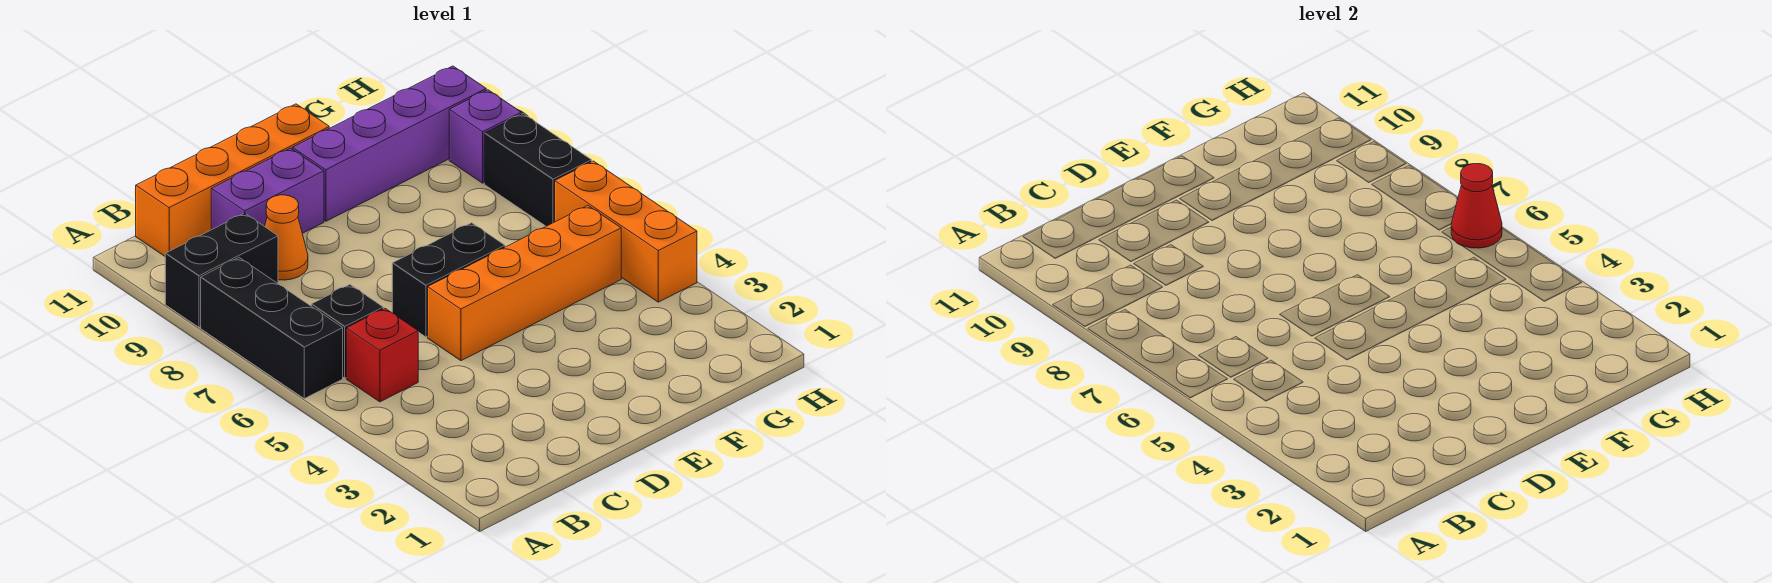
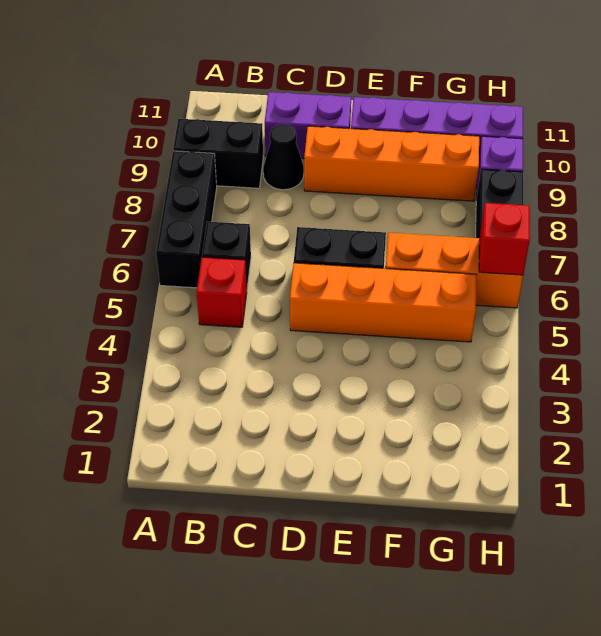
orange 1x4 brick [136,104,329,256] -> orange 1x4 brick moved to [304,126,479,201]
orange 1x1 cone [265,195,308,280] -> black 1x1 cone [263,124,304,190]
orange 1x3 brick [555,161,697,302] -> orange 1x3 brick turned to [386,233,523,308]
red 1x1 cone [1451,164,1502,248] -> red 1x1 brick [479,203,530,275]

